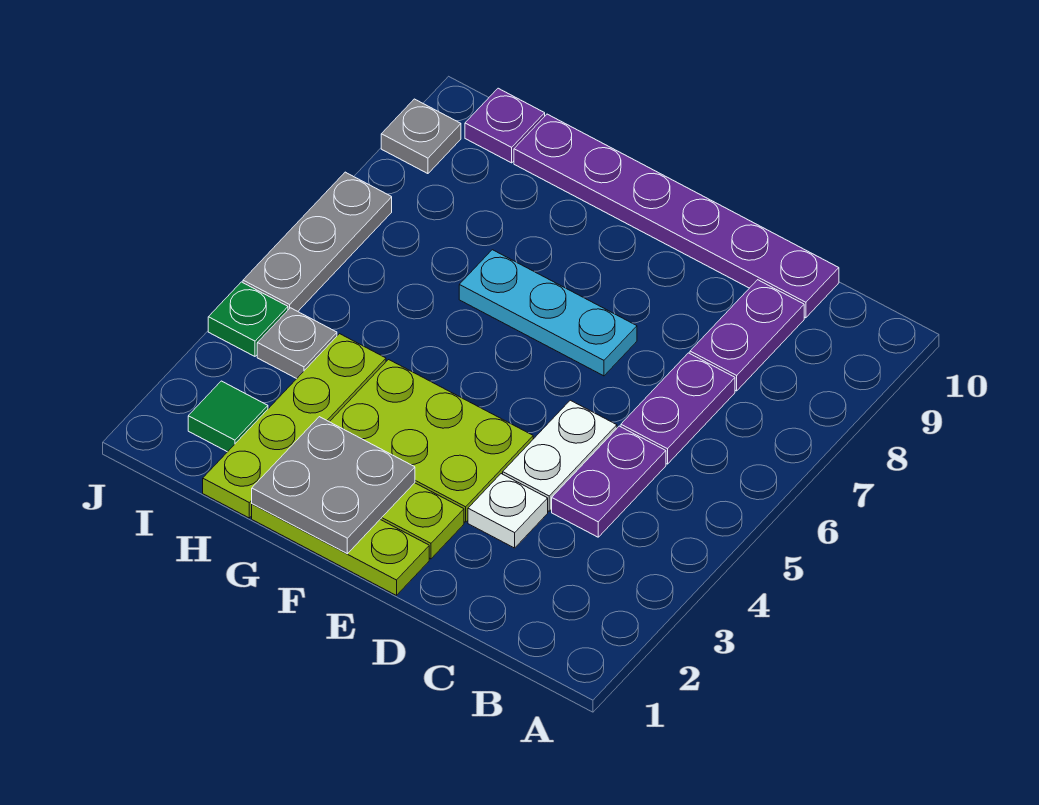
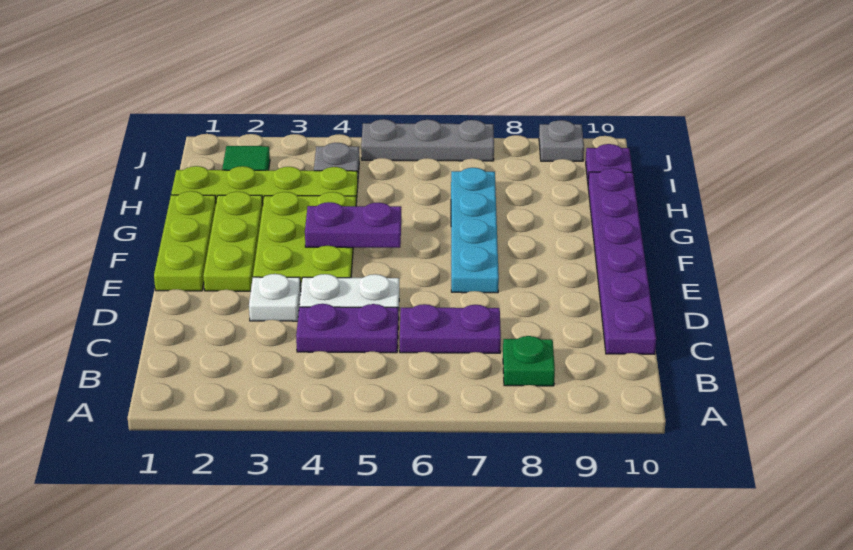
purple 1x2 plate [690,280,804,391] -> purple 1x2 plate moved to [305,202,401,248]
cyan 1x3 plate [459,250,637,376] -> cyan 1x4 plate [451,168,499,293]
grey 2x2 plate [252,417,415,554] -> none
green 1x1 plate [208,282,288,356] -> green 1x1 plate moved to [503,336,555,386]

